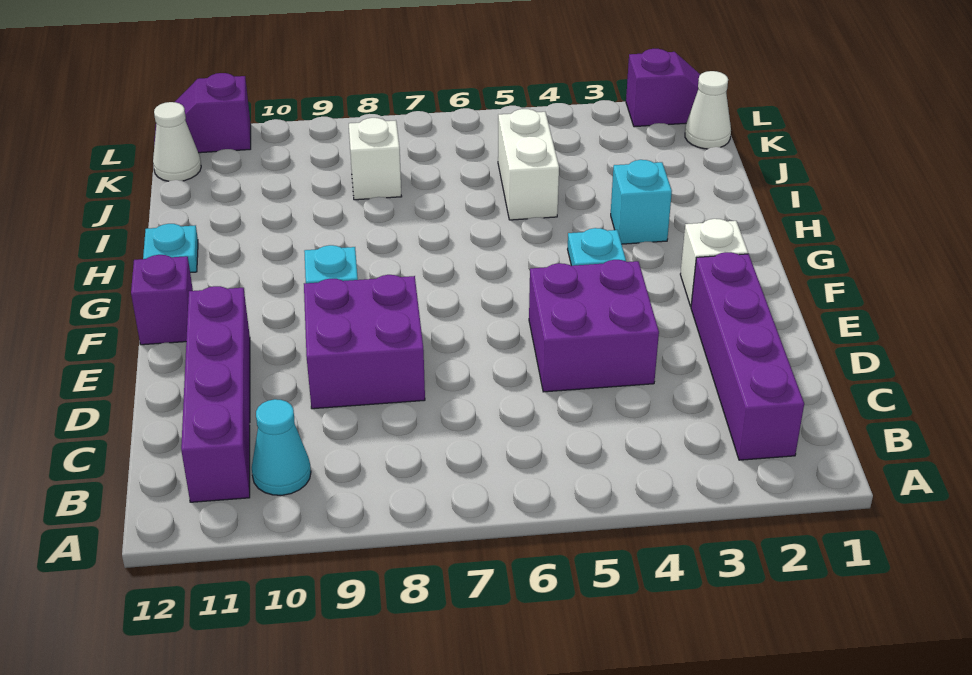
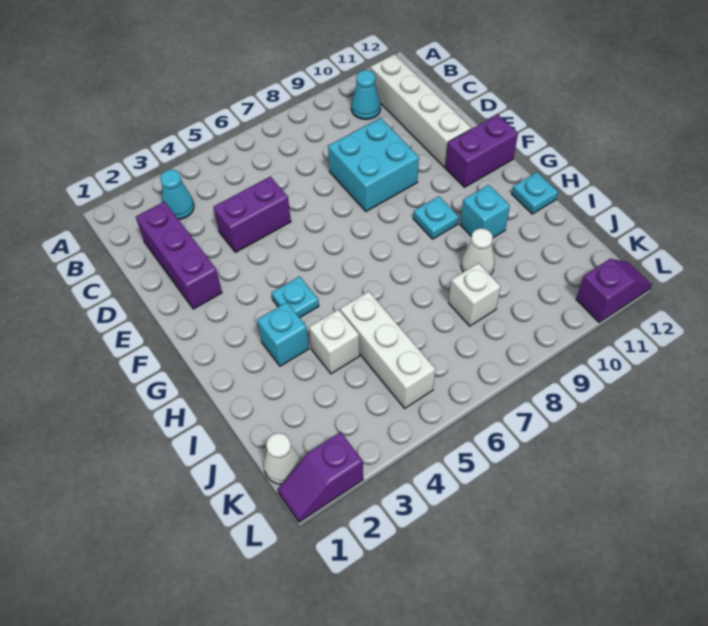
purple 1x4 brick [691,252,804,460] -> purple 1x3 brick [136,202,222,309]
none -> cyan 1x1 cone [160,169,194,220]
purple 1x4 brick [181,286,250,502] -> white 1x4 brick [370,54,471,167]
purple 2x2 brick [529,260,659,392] -> purple 1x2 brick [213,176,291,252]
purple 2x2 brick [304,275,425,409] -> cyan 2x2 brick [328,118,419,211]
white 1x1 brick [680,219,748,306] -> white 1x1 brick moved to [309,309,360,374]
purple 1x1 brick [131,255,193,345] -> purple 1x2 brick [445,115,518,187]
none -> cyan 1x1 brick [460,185,510,238]
white 1x2 brick [498,109,559,220] -> white 1x3 brick [340,291,435,408]
white 1x1 cone [153,102,201,181] -> white 1x1 cone moved to [461,228,495,275]

